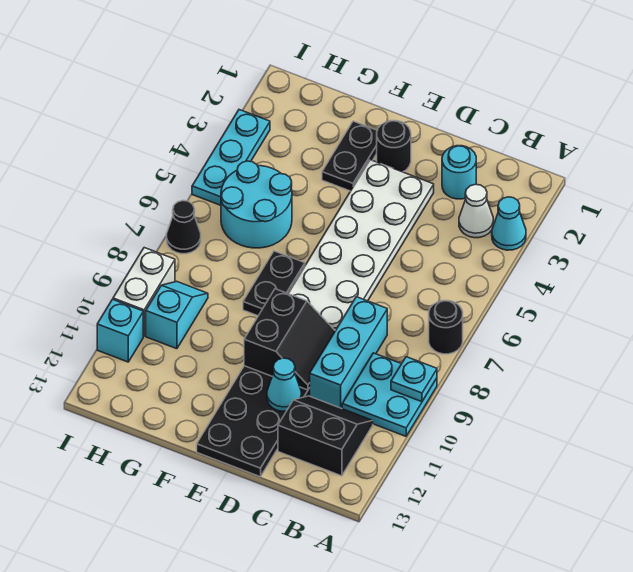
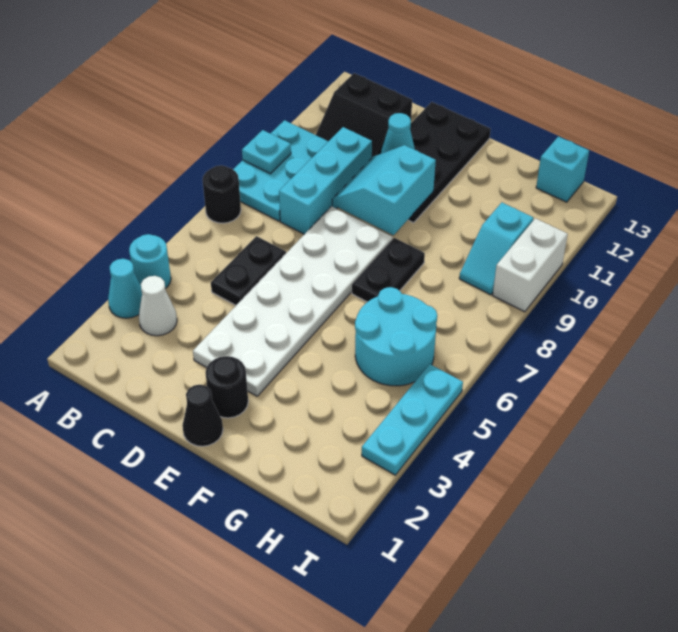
cyan 2x2 plate [342,353,437,436] -> cyan 2x3 plate [233,120,328,221]
cyan 1x1 round brick [442,146,476,199] -> cyan 1x1 round brick moved to [129,234,171,289]
black 2x2 slope [244,289,335,390] -> cyan 2x2 slope [332,145,436,235]
black 1x2 plate [322,121,377,191] -> black 1x2 plate moved to [211,236,286,305]
black 1x1 cone [166,201,201,254] -> black 1x1 cone moved to [182,385,223,446]
cyan 1x1 brick [97,299,143,362] -> cyan 1x1 brick moved to [536,137,589,202]

